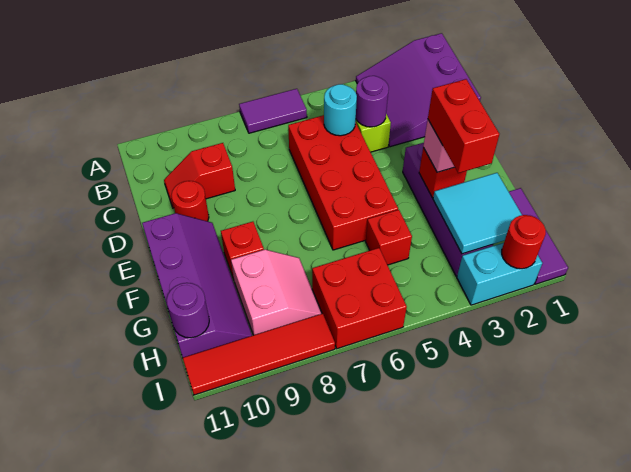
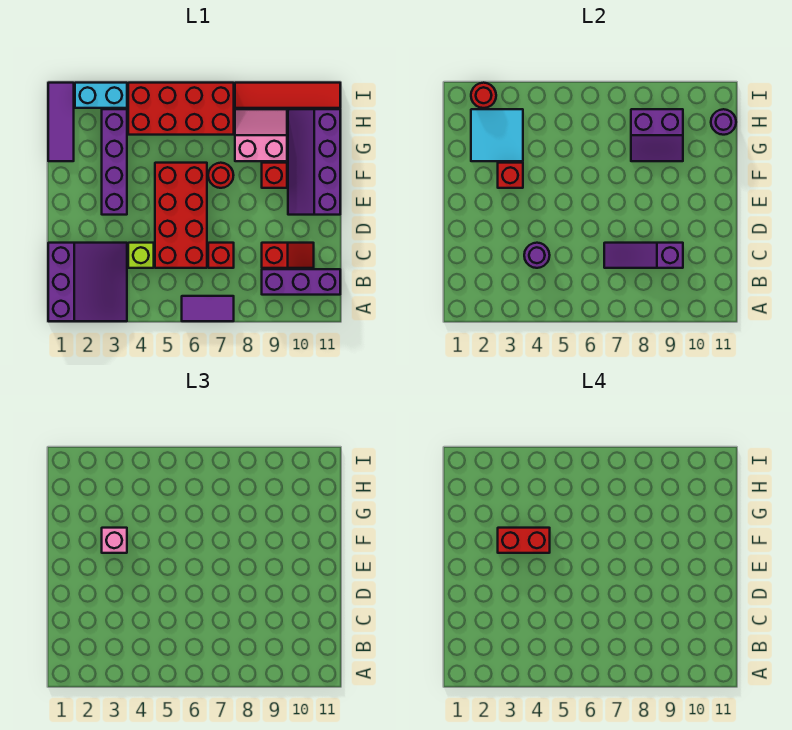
none -> purple 1x3 brick [262,269,340,295]
cyan 1x1 round brick [324,84,357,136] -> none
none -> purple 1x3 slope [604,243,683,268]
red 1x1 round brick [171,181,209,221] -> red 1x1 round brick moved to [208,163,234,188]
red 1x2 brick [428,79,499,173] -> red 1x2 brick turned to [498,528,550,553]
red 1x1 brick [366,210,412,265] -> red 1x1 brick moved to [208,243,234,268]
pink 2x2 slope [231,250,322,335] -> pink 2x2 slope turned to [235,109,287,161]
none -> purple 2x2 slope [631,109,683,161]
red 2x2 brick [312,248,407,349] -> red 2x4 brick [128,83,234,135]

